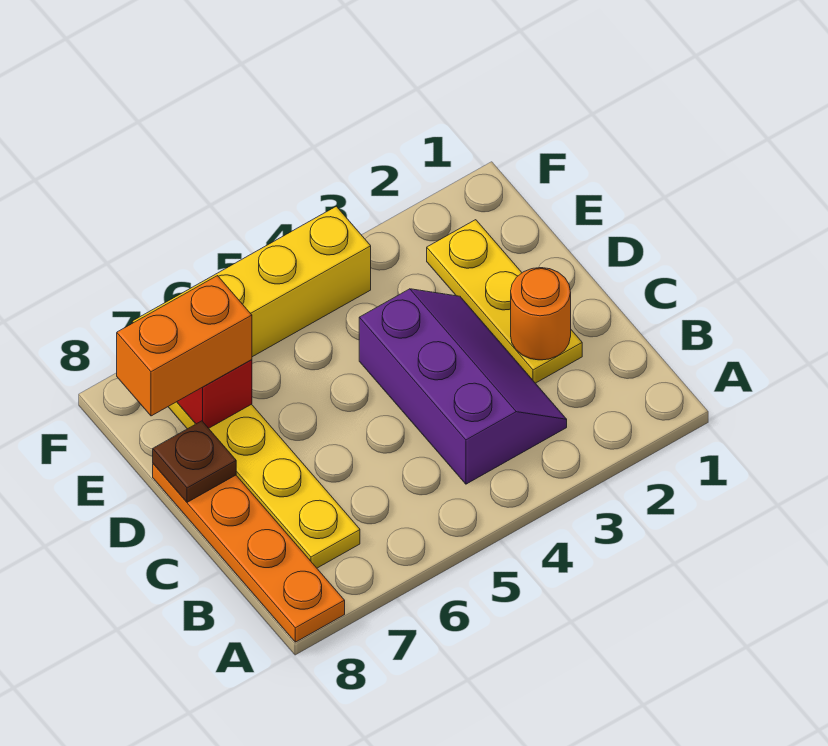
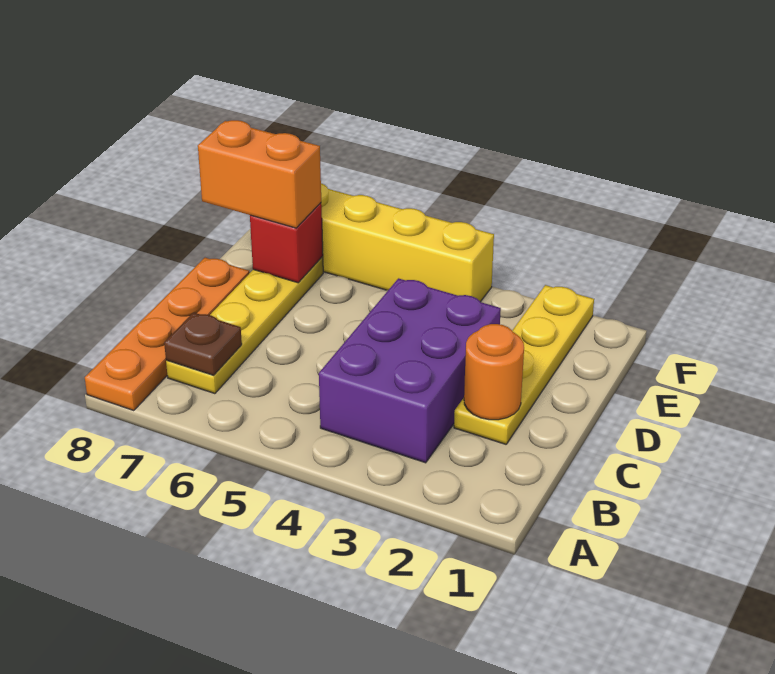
purple 2x3 slope [359,289,567,484] -> purple 2x3 brick [319,278,501,463]
yellow 1x3 plate [427,220,582,383] -> yellow 1x4 plate [454,285,594,444]
brown 1x1 plate [153,421,236,502] -> brown 1x1 plate moved to [164,312,242,375]

